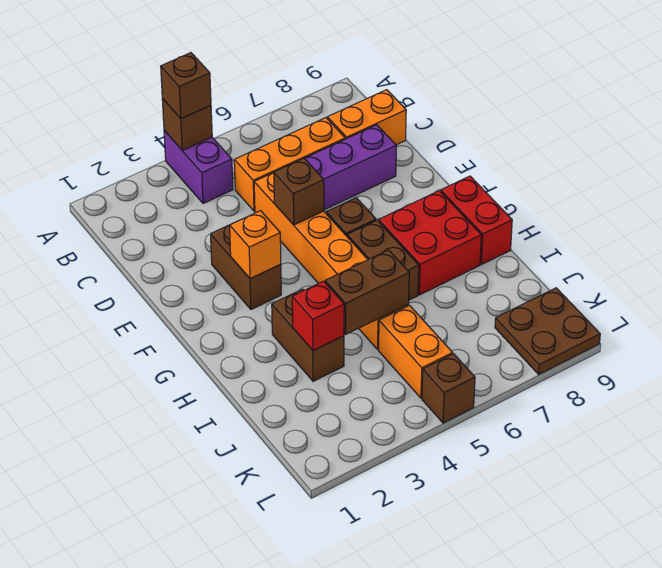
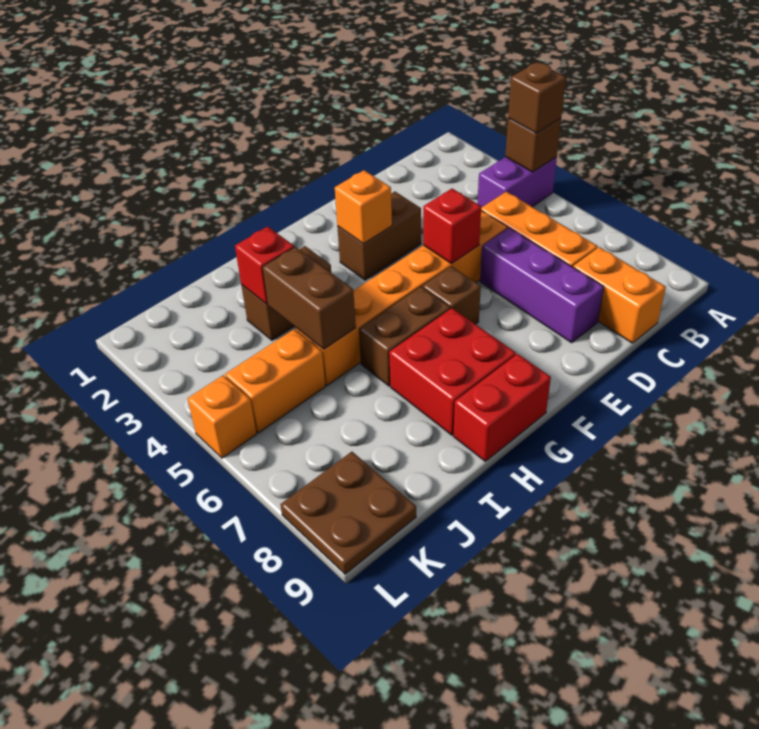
brown 1x1 brick [274,158,324,225] -> red 1x1 brick [423,189,481,264]
brown 1x1 brick [422,354,475,423] -> orange 1x1 brick [187,375,257,458]

